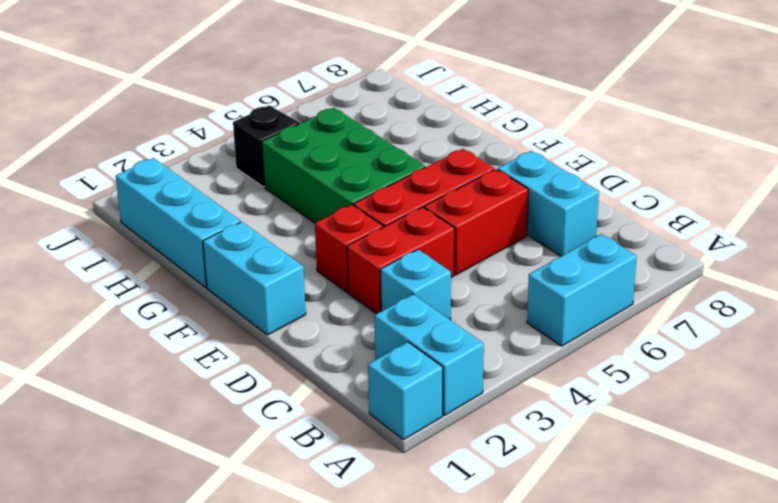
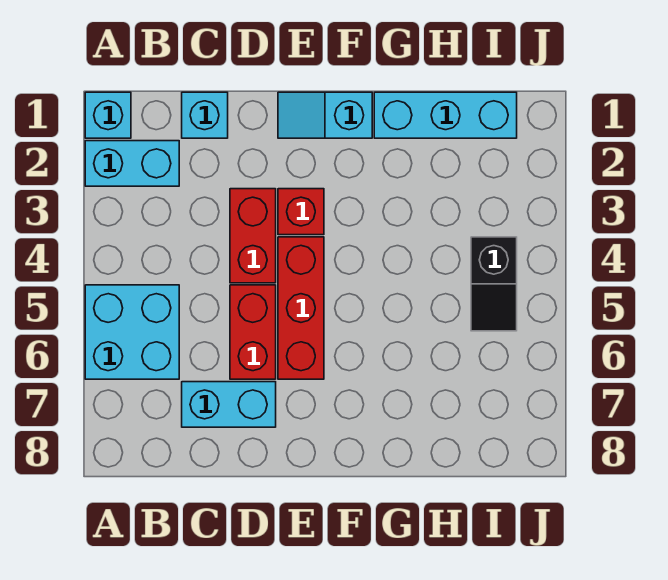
cyan 1x2 brick [527,234,637,346] -> cyan 2x2 brick [85,285,179,379]
cyan 1x1 brick [381,249,451,320] -> cyan 1x1 brick moved to [182,92,228,138]
cyan 1x2 brick [203,222,306,335] -> cyan 1x2 slope [278,92,372,138]
green 2x3 brick [262,108,425,223] -> none

